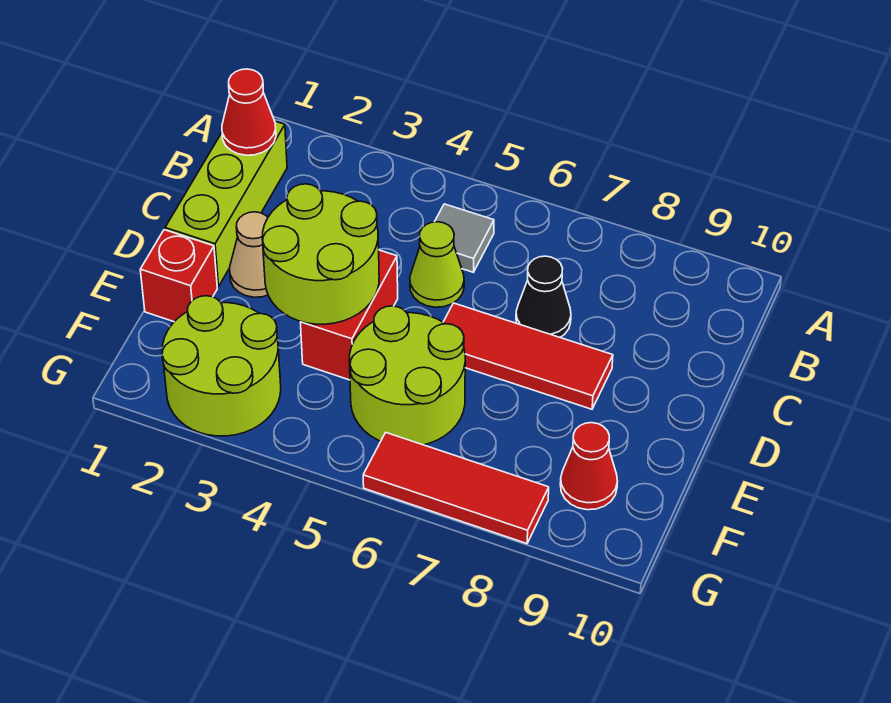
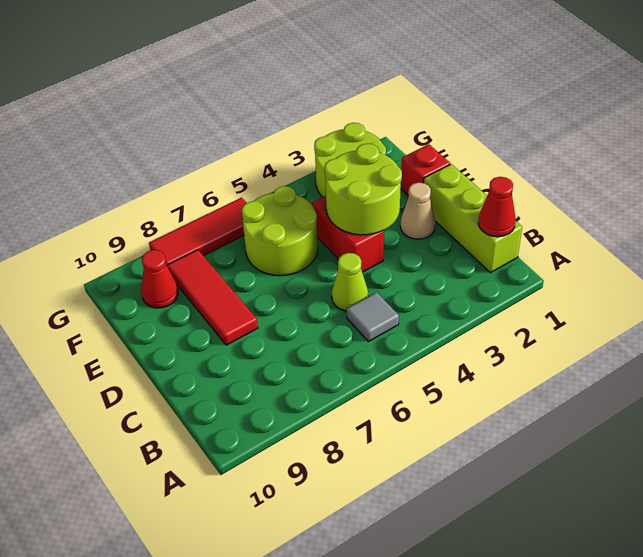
black 1x1 cone [516,256,571,337] -> none
red 1x3 tile [443,303,613,409] -> red 1x3 tile turned to [167,250,258,345]

